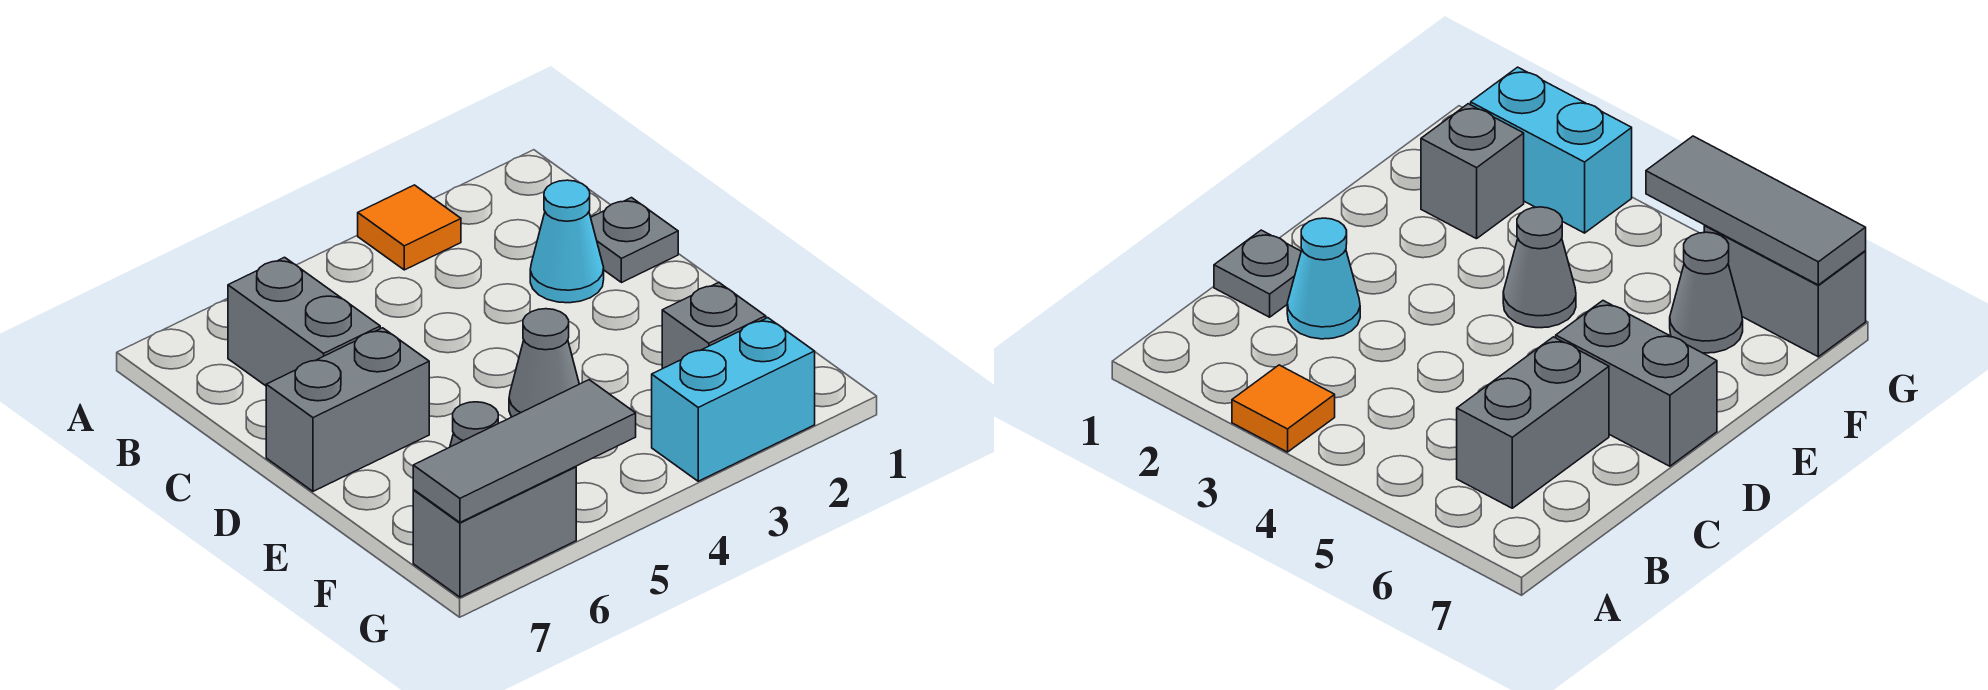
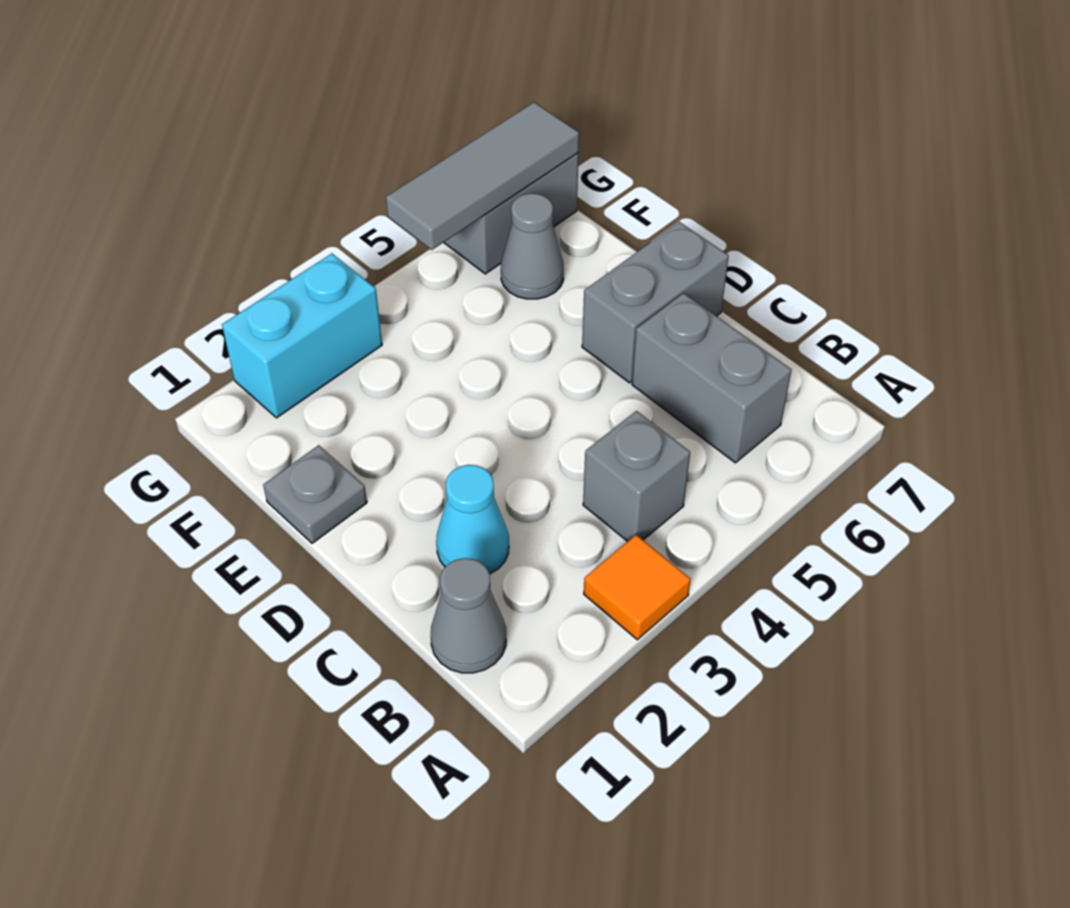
grey 1x1 plate [591,198,678,283] -> grey 1x1 plate moved to [263,445,367,543]
grey 1x1 cone [509,309,579,417] -> grey 1x1 cone moved to [431,558,506,673]
grey 1x1 brick [662,282,766,369] -> grey 1x1 brick moved to [583,411,690,542]

